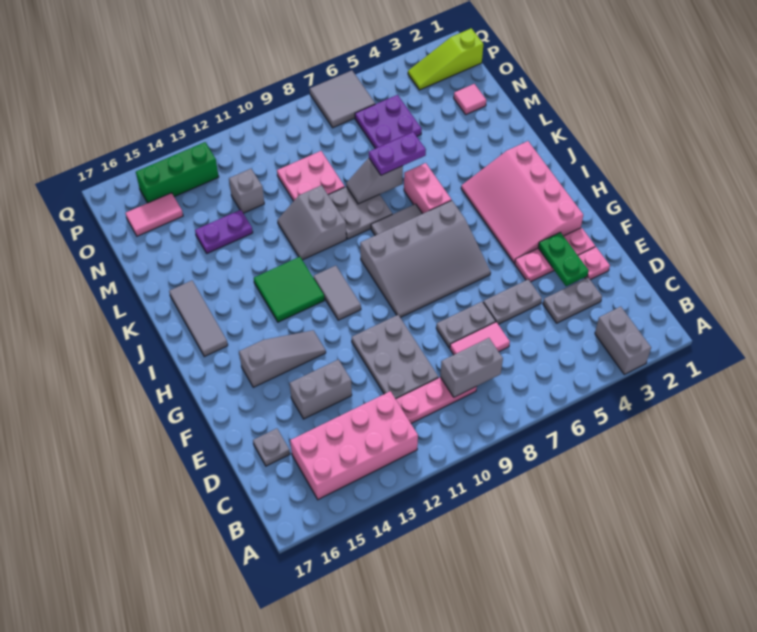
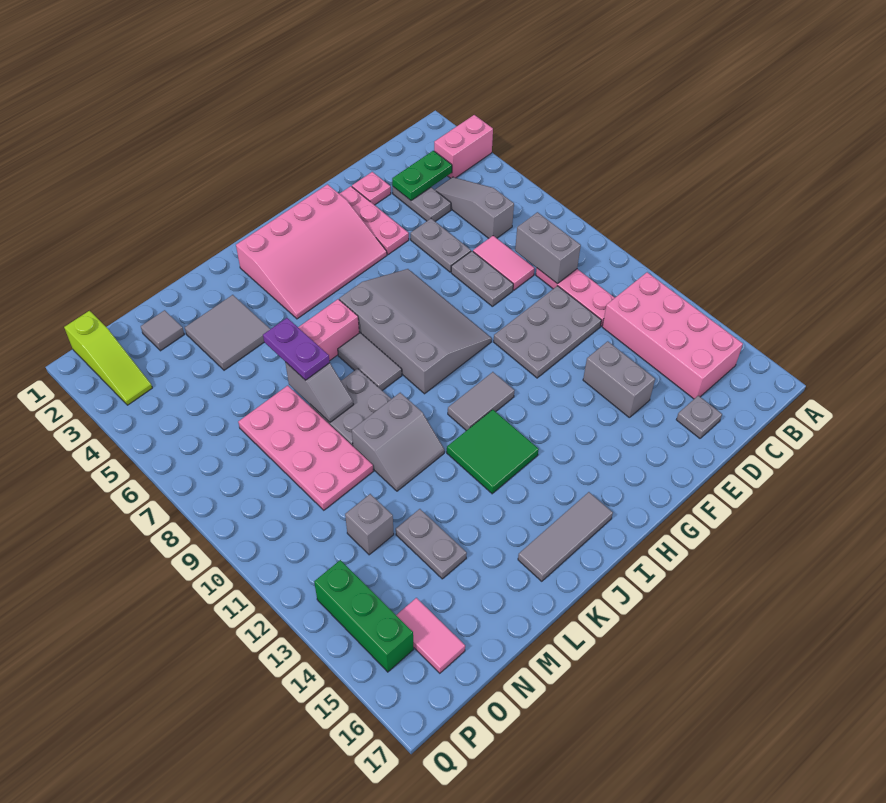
grey 1x2 brick [595,307,651,374] -> pink 1x2 brick [434,115,493,178]
green 1x2 plate [538,232,589,286] -> green 1x2 plate moved to [392,151,452,201]
grey 1x3 slope [239,330,326,387] -> grey 1x3 slope moved to [435,177,514,238]
pink 2x2 plate [277,151,345,201] -> pink 2x4 plate [238,386,373,510]
purple 1x2 plate [195,210,253,253] -> grey 1x2 plate [396,509,467,579]
pink 1x1 tile [454,84,486,115] -> grey 1x1 tile [141,310,184,351]
purple 2x2 plate [355,95,422,149] -> none
grey 2x2 tile [310,70,375,128] -> grey 2x2 tile moved to [185,295,270,370]

